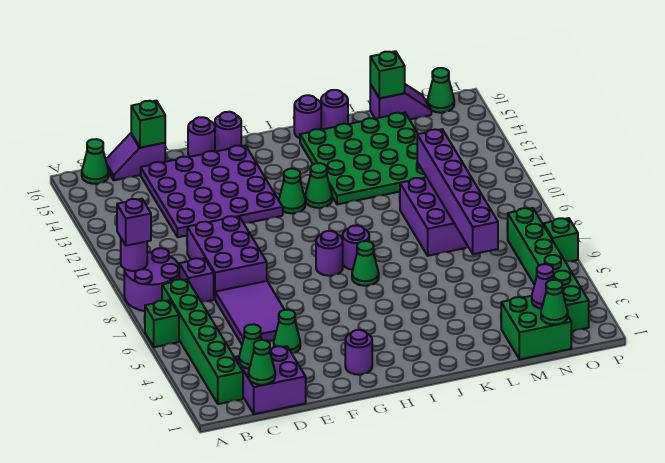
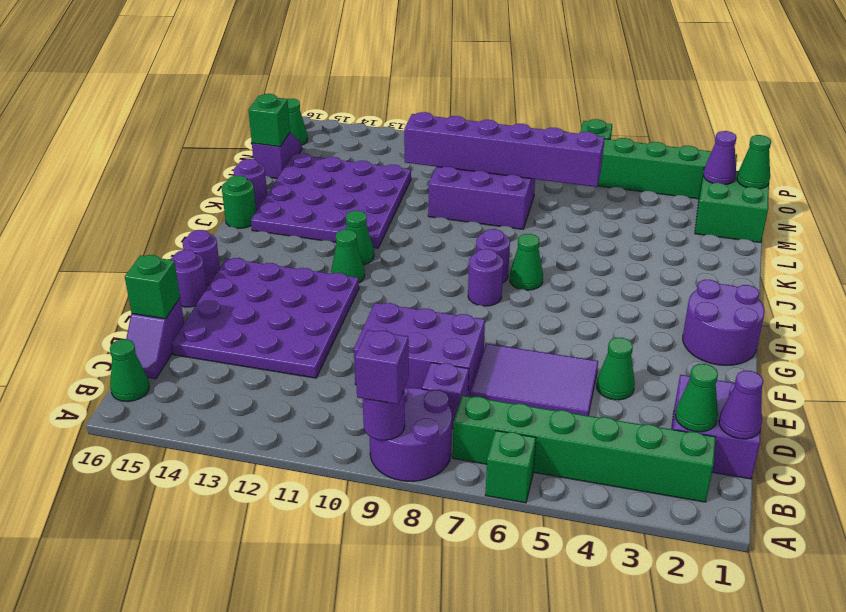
green 1x1 cone [248,340,275,385] -> purple 1x1 cone [719,371,763,439]
purple 1x1 round brick [345,330,372,375] -> purple 2x2 round brick [683,280,765,365]
green 4x4 plate [300,113,426,204] -> purple 4x4 plate [251,153,411,248]
purple 1x1 round brick [294,95,321,138] -> green 1x1 round brick [222,176,256,228]

